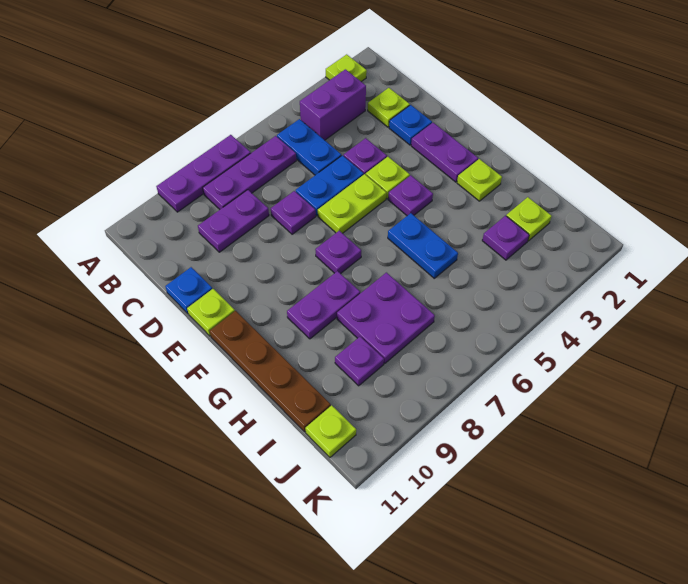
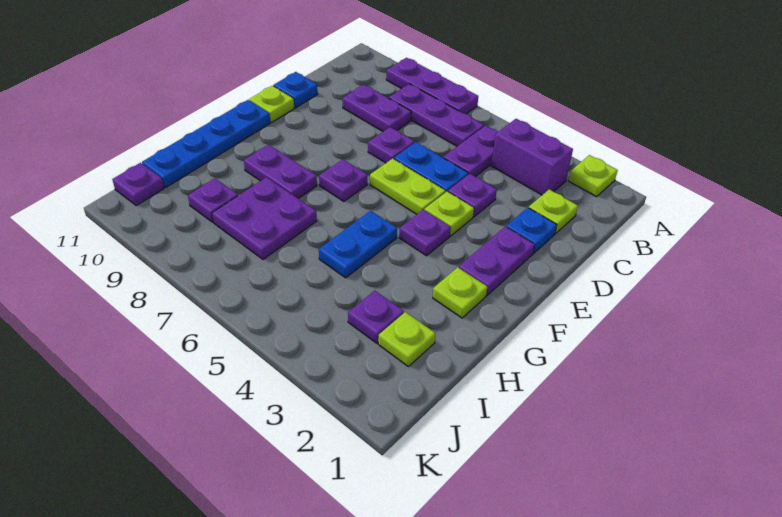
blue 1x2 plate [277,119,341,175] -> purple 1x2 plate [443,126,498,177]
brown 1x4 plate [210,311,331,432] -> blue 1x4 plate [142,100,270,188]
lime 1x1 plate [305,405,356,457] -> purple 1x1 plate [112,163,164,206]

